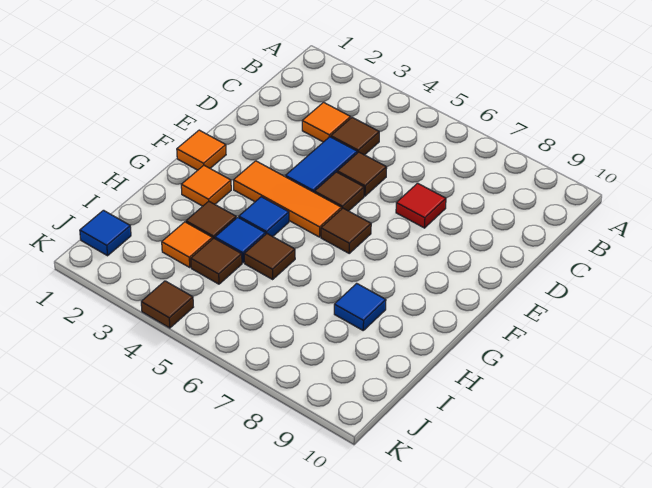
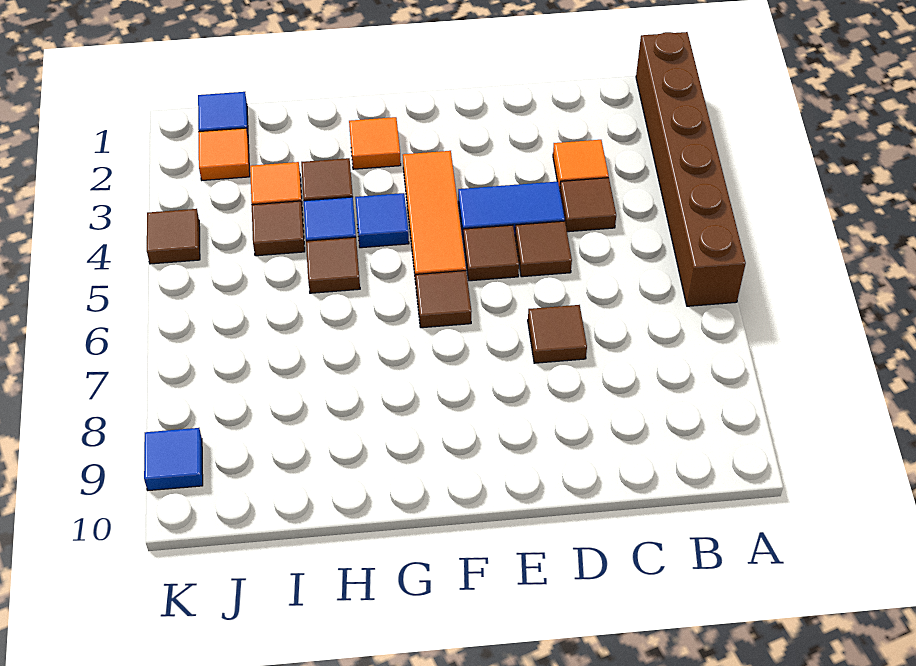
none -> brown 1x6 brick [636,32,746,306]
red 1x1 tile [396,183,446,228] -> brown 1x1 tile [528,305,587,363]
orange 1x1 tile [177,130,226,170] -> orange 1x1 tile moved to [198,128,250,180]
blue 1x1 tile [334,283,386,330] -> blue 1x1 tile moved to [144,428,203,491]

